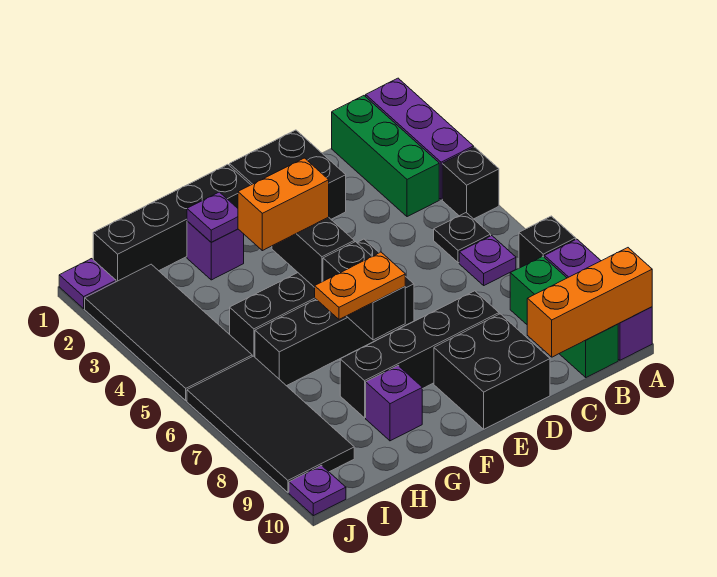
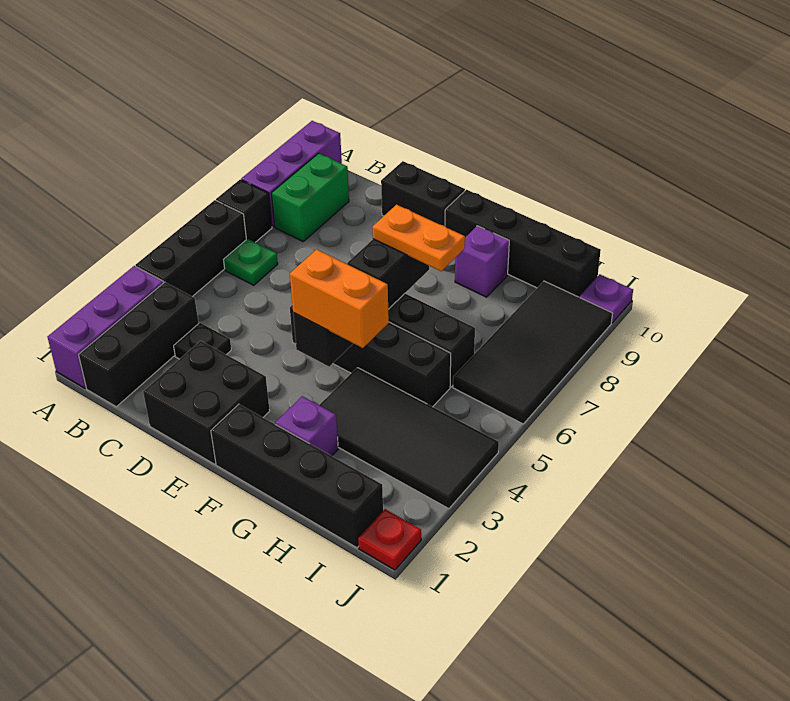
black 1x1 brick [442,147,499,219] -> black 1x3 brick [136,200,246,297]
orange 1x3 brick [527,248,652,357] -> none
green 1x3 brick [332,96,439,217] -> black 1x3 brick [79,282,199,407]
black 1x1 plate [434,213,491,263] -> black 1x1 plate moved to [174,323,231,359]
purple 1x1 plate [459,236,516,285] -> green 1x1 plate [224,239,278,285]
green 1x3 brick [510,256,618,377] -> green 1x2 brick [272,153,349,241]
black 1x4 brick [340,291,499,418] -> black 1x4 brick moved to [445,190,601,297]
black 2x2 brick [434,314,550,429] -> black 1x2 brick [381,161,465,226]
purple 1x1 plate [187,192,238,242] -> none
black 2x4 tile [85,264,252,400] -> black 2x4 tile turned to [320,368,499,509]
purple 1x1 plate [59,259,116,308] -> red 1x1 plate [358,509,421,570]

